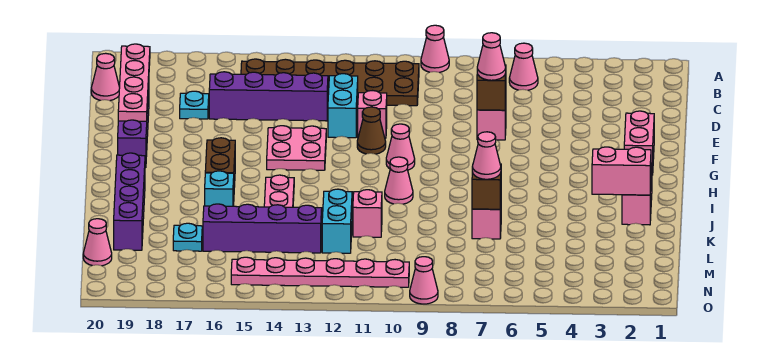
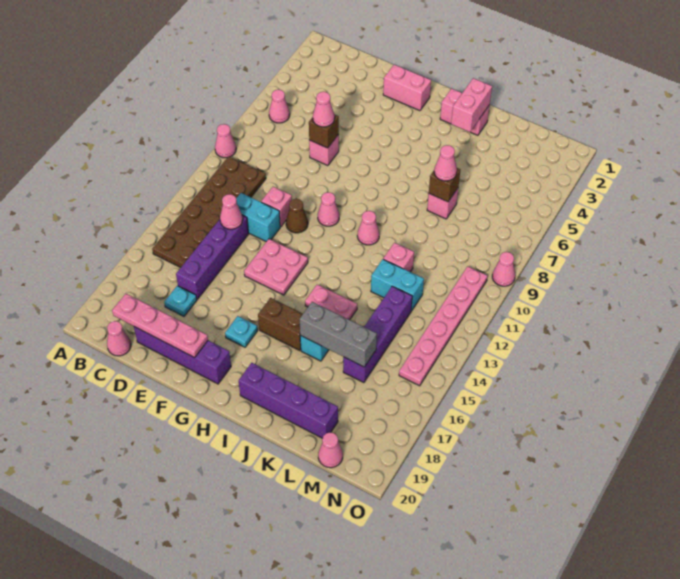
none -> pink 1x1 cone [220,194,243,229]
none -> grey 1x3 brick [300,302,377,367]
cyan 1x1 plate [173,223,202,251] -> cyan 1x1 plate moved to [225,316,258,347]

